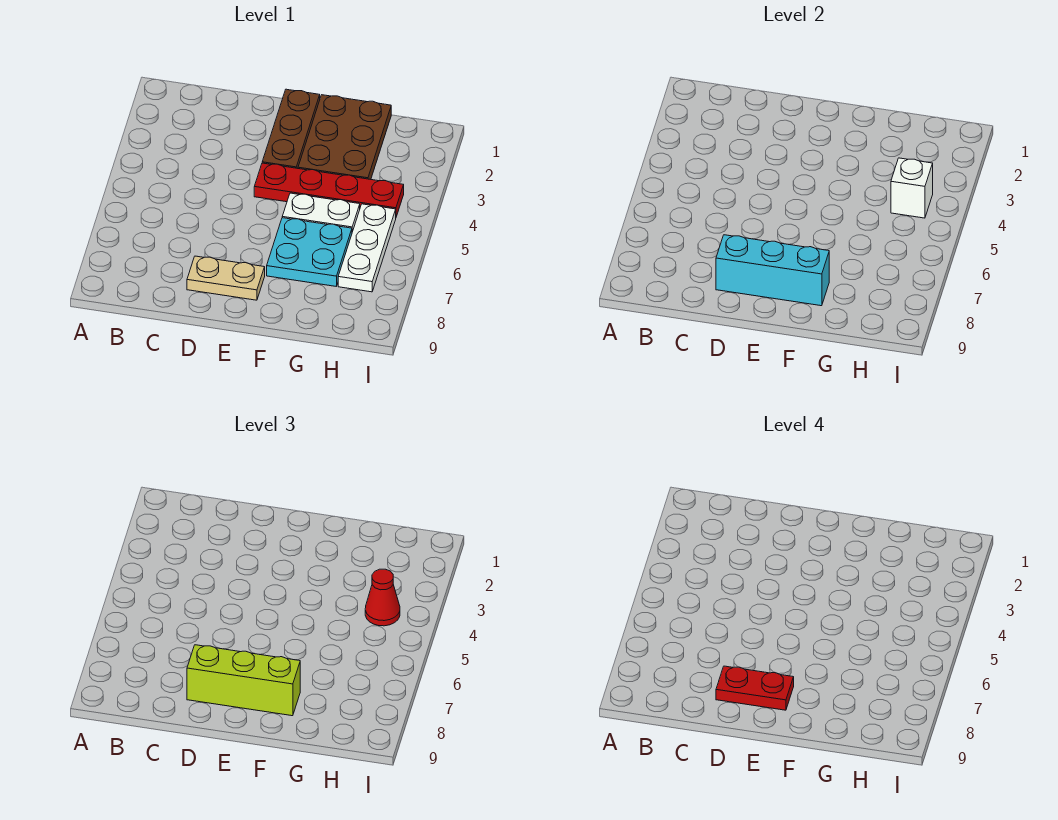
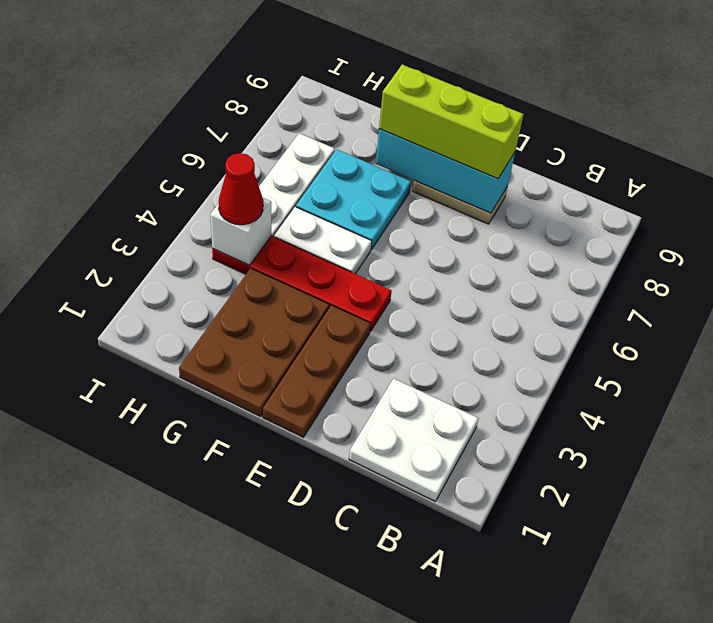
none -> white 2x2 plate [349,379,478,502]
red 1x2 plate [716,666,794,710] -> none

